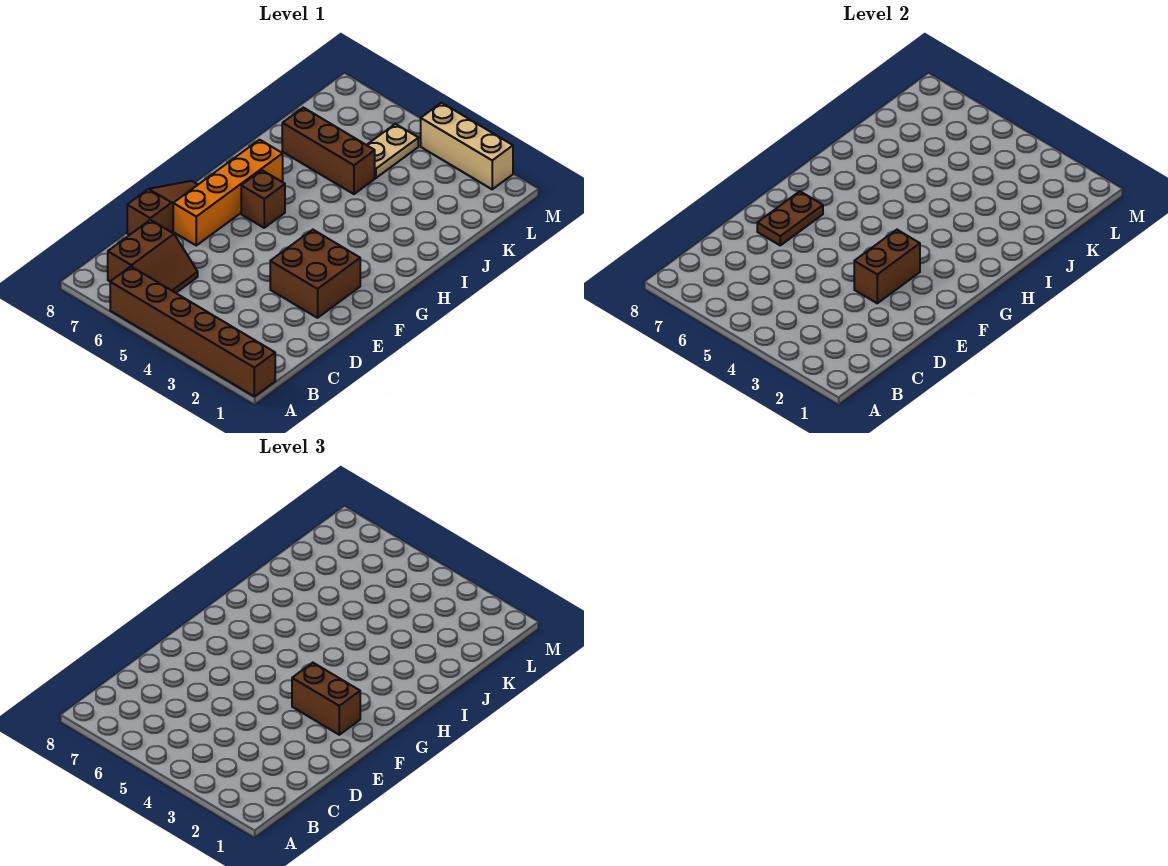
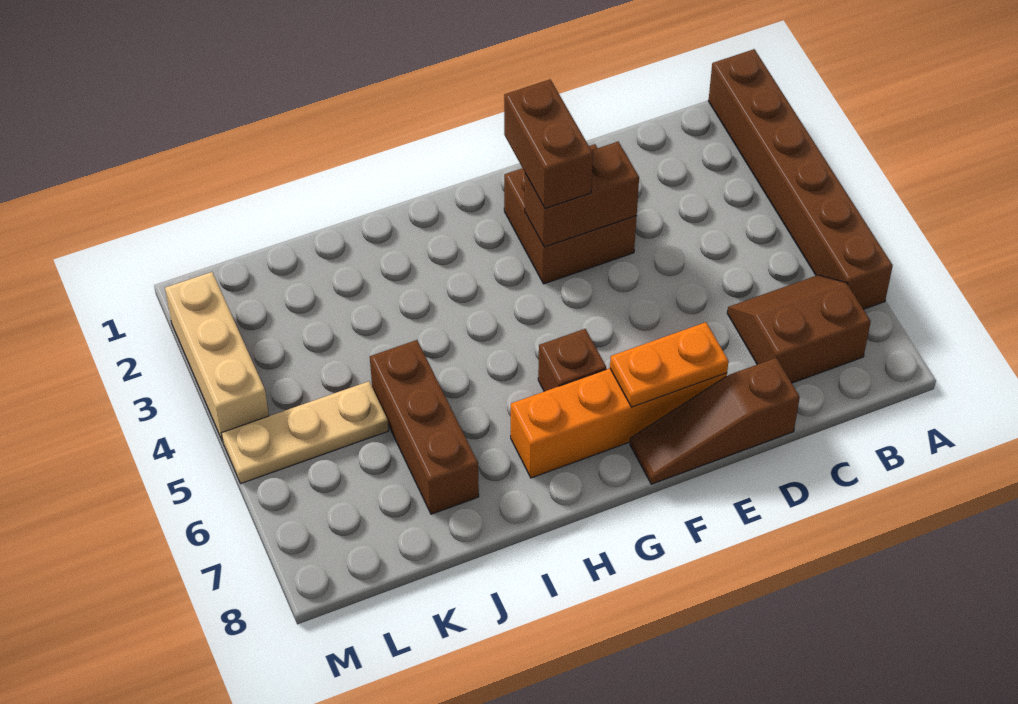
brown 1x2 plate [757,191,823,245] -> orange 1x2 plate [610,322,729,407]
tan 1x2 plate [367,124,418,178] -> tan 1x3 plate [222,381,389,484]

